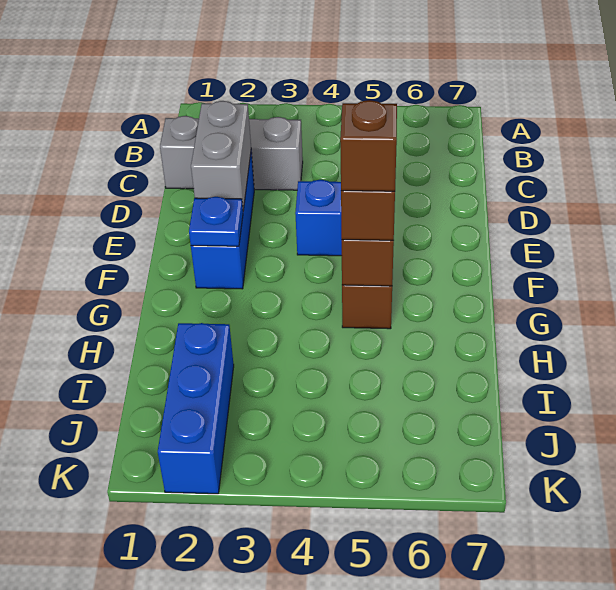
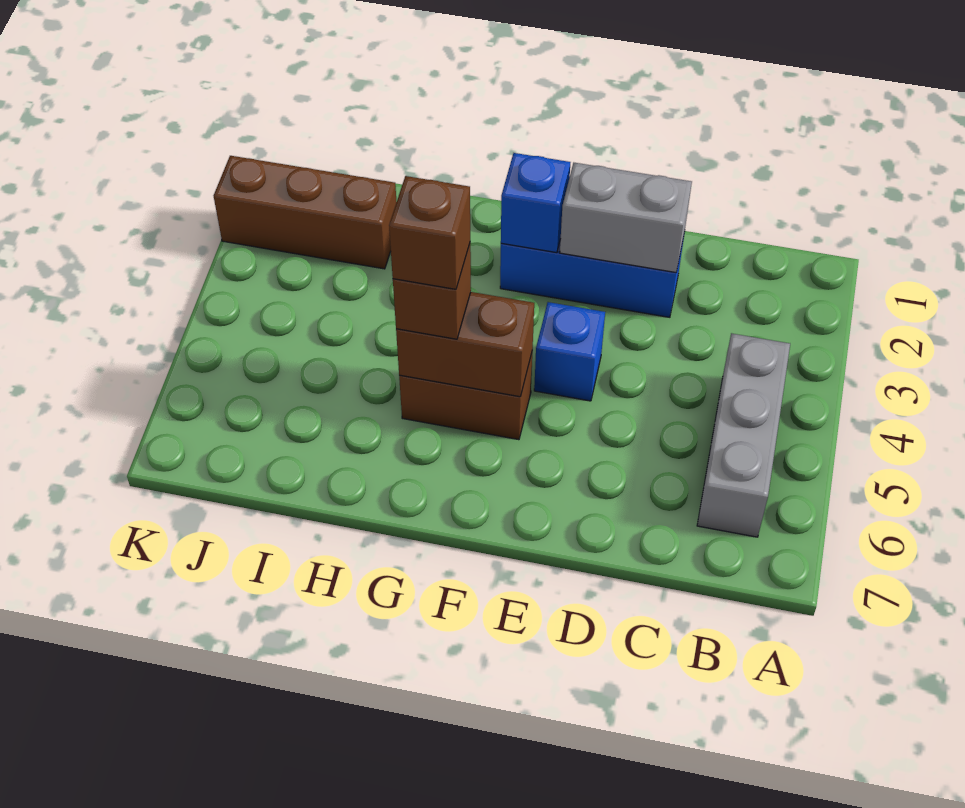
grey 1x3 brick [160,116,303,190] -> grey 1x3 brick moved to [697,333,790,537]
blue 1x1 plate [189,197,243,246] -> blue 1x1 brick [501,153,570,253]
blue 1x3 brick [158,323,234,494] -> brown 1x3 brick [214,156,397,269]

